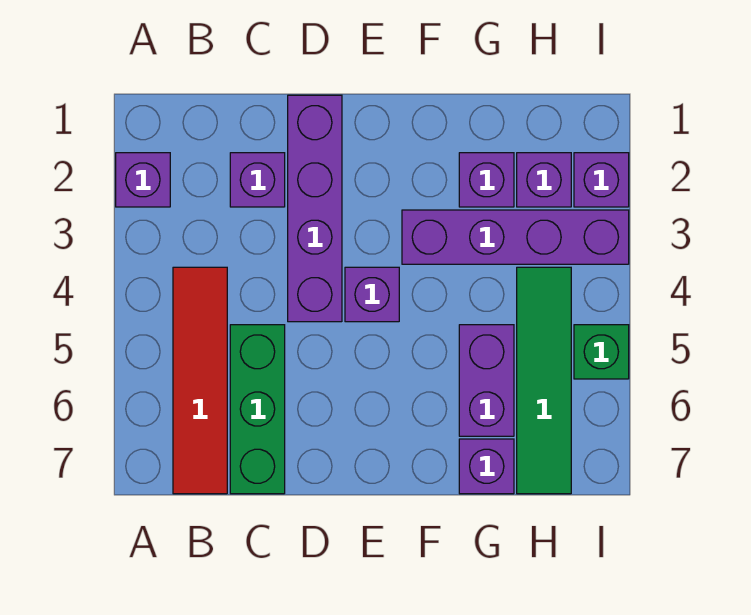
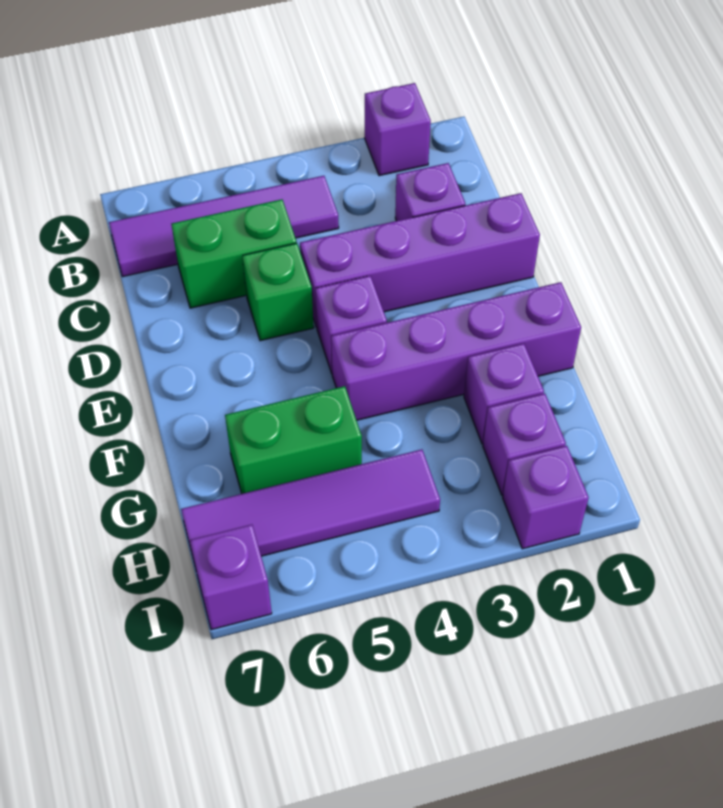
red 1x4 tile [173,267,227,494] -> purple 1x4 tile [109,176,339,277]
green 1x3 brick [230,325,285,494] -> green 1x2 brick [171,199,297,308]
purple 1x4 brick [402,210,629,264] -> purple 1x4 brick turned to [331,282,581,420]
purple 1x2 brick [459,325,514,436] -> green 1x2 brick [225,386,362,494]
purple 1x1 brick [459,439,514,494] -> purple 1x1 brick moved to [190,525,272,630]
green 1x4 tile [517,267,571,494] -> purple 1x4 tile [181,449,440,568]
green 1x1 brick [574,325,629,379] -> green 1x1 brick moved to [242,243,314,341]

